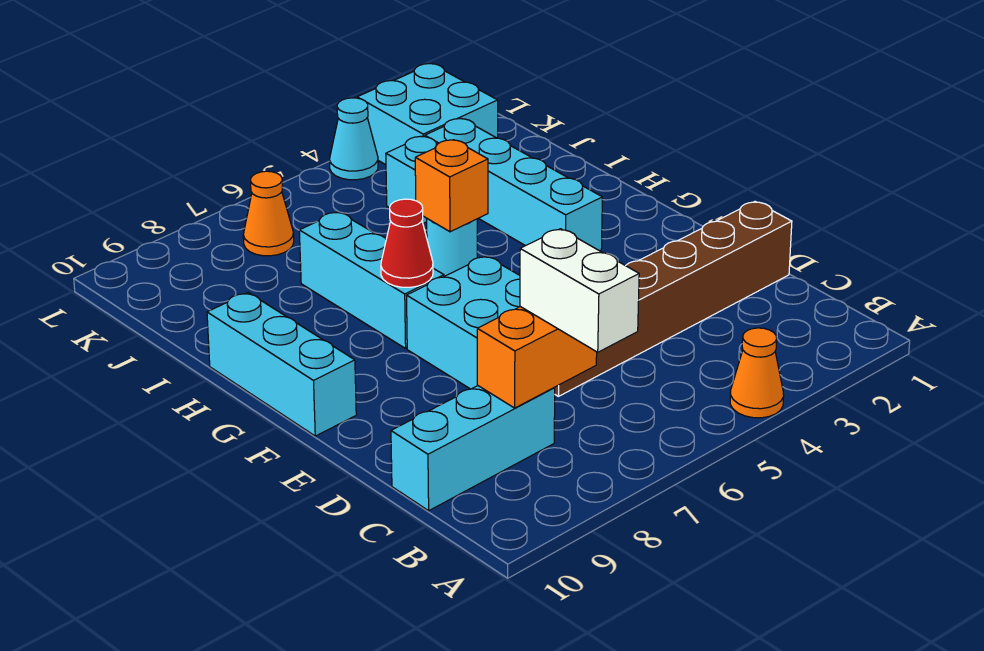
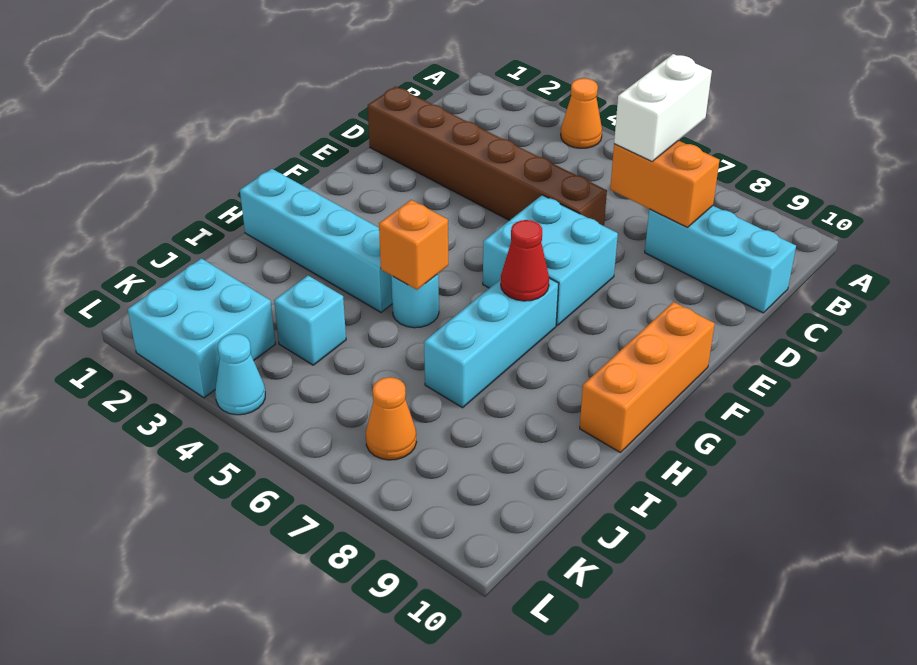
cyan 1x3 brick [207,293,356,436] -> orange 1x3 brick [580,302,715,453]
cyan 1x4 brick [425,119,602,251] -> cyan 1x4 brick turned to [240,169,392,312]

